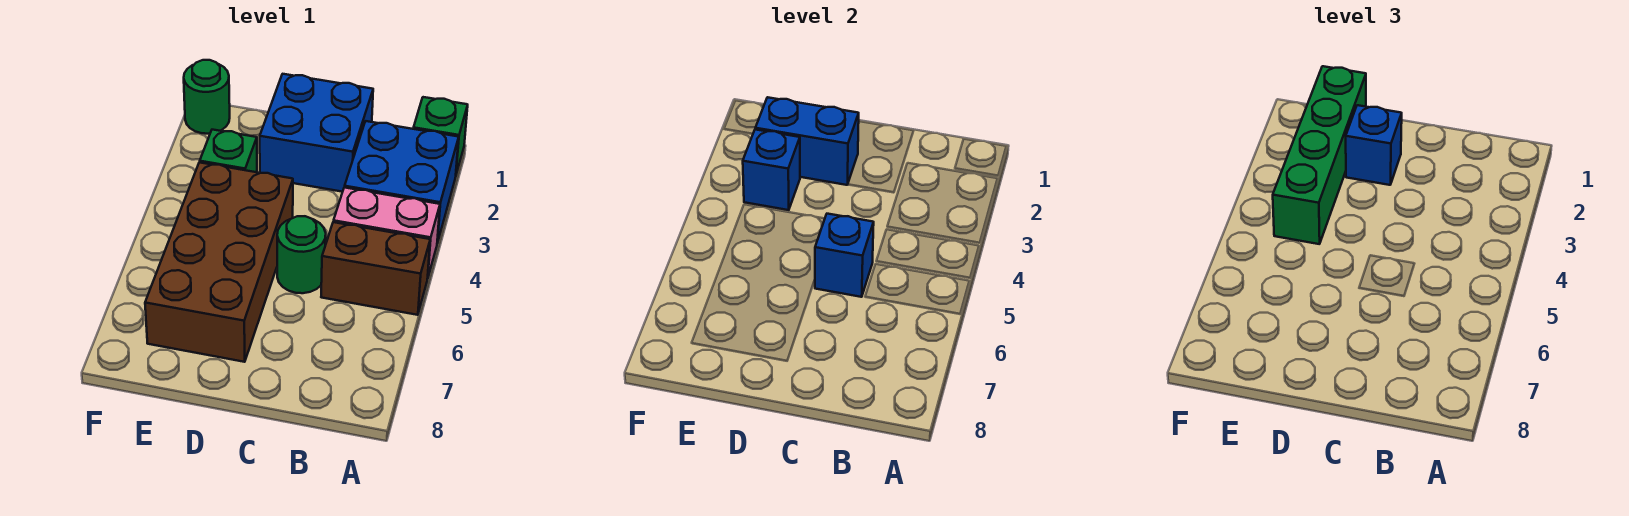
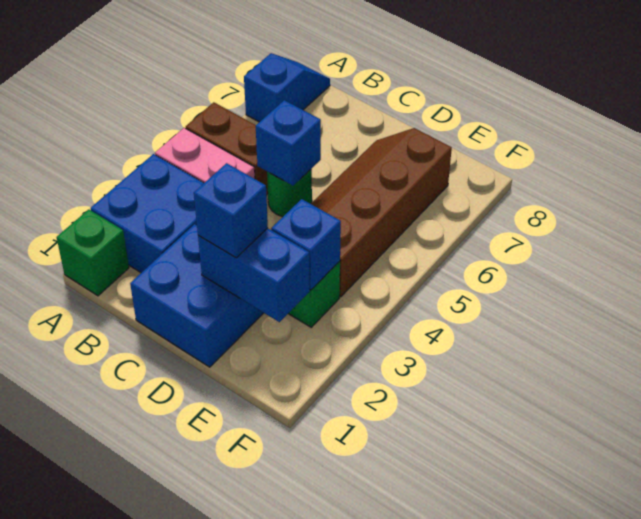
none -> blue 1x2 slope [244,53,330,122]
brown 2x4 brick [145,162,293,362] -> brown 2x4 slope [311,128,452,297]
green 1x4 brick [1273,66,1366,244] -> none
green 1x1 round brick [184,60,230,134] -> none

